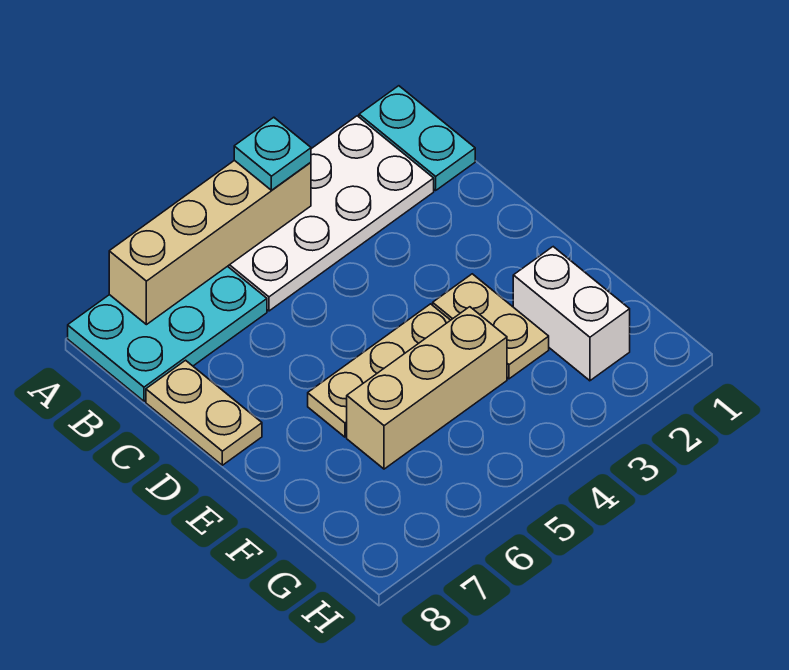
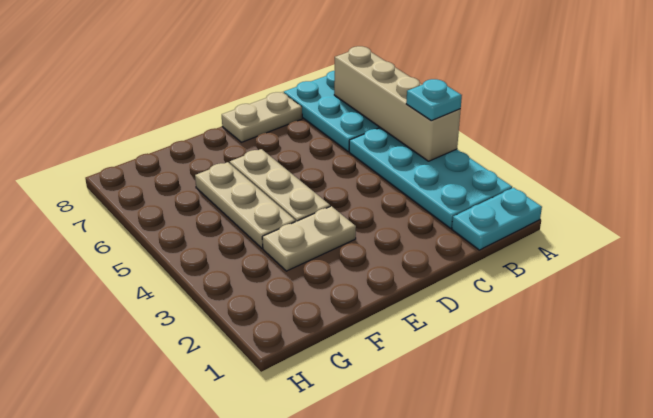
white 2x4 plate [228,116,434,311] -> cyan 2x4 plate [349,128,512,228]
white 1x2 brick [513,247,630,381] -> none
tan 1x3 brick [347,307,507,469] -> tan 1x3 plate [195,162,295,248]

